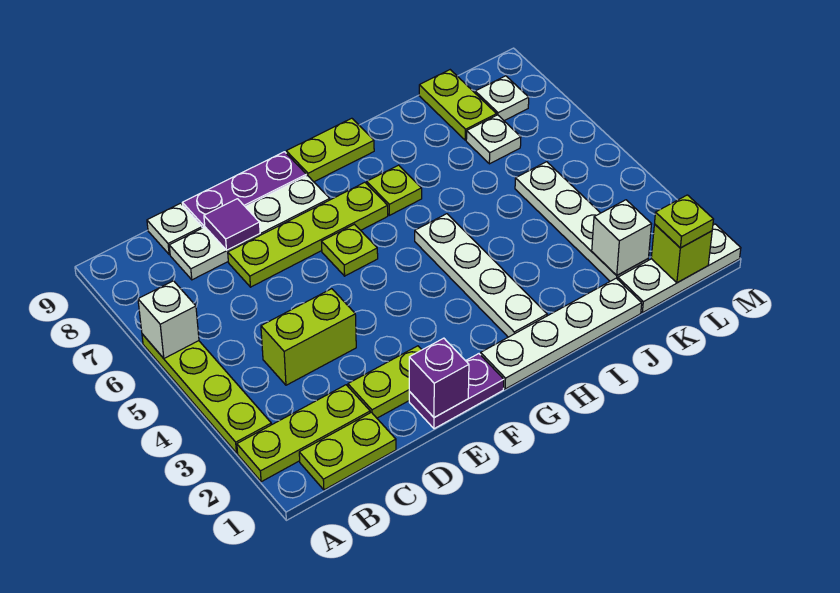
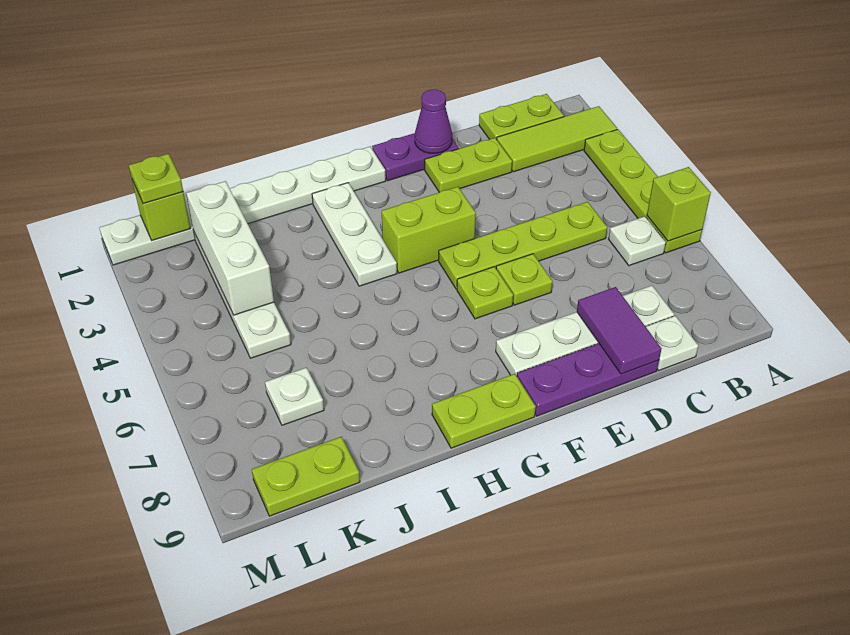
lime 1x3 plate [237,385,370,482] -> lime 1x3 tile [497,106,617,172]
white 1x1 brick [138,281,199,358] -> lime 1x1 brick [647,167,711,241]
lime 1x2 brick [261,289,356,385] -> lime 1x2 brick moved to [382,187,476,273]
lime 1x4 plate [228,182,388,287] -> lime 1x4 plate moved to [439,202,607,289]
purple 1x1 tile [204,199,260,250] -> purple 1x2 tile [577,287,662,374]
purple 1x1 brick [409,338,469,418] -> purple 1x1 cone [415,89,452,153]
white 1x4 plate [415,214,547,337] -> white 1x3 plate [312,183,397,286]
lime 1x1 plate [367,165,422,215] -> lime 1x1 plate moved to [496,254,553,305]
white 1x1 brick [592,200,651,275] -> white 1x3 brick [186,181,274,315]
lime 1x2 plate [419,70,497,140] -> lime 1x2 plate turned to [252,437,360,516]
white 1x1 plate [475,76,529,121] -> white 1x1 plate moved to [609,216,666,266]

